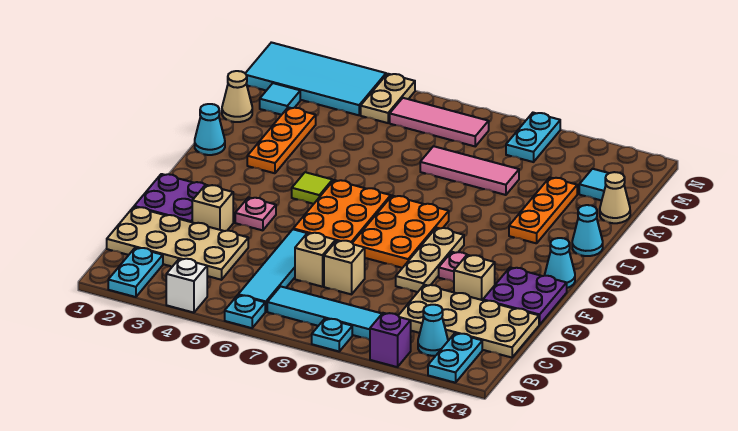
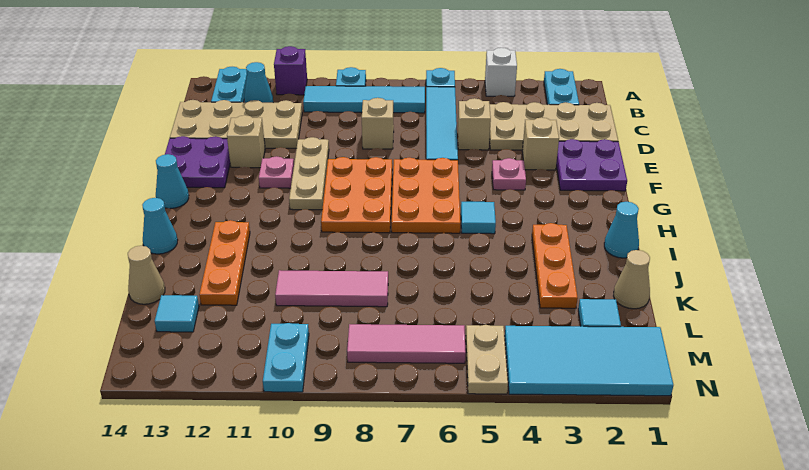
tan 1x1 brick [295,232,336,287] -> tan 1x1 brick moved to [458,98,491,150]
lime 1x1 tile [292,172,333,204] -> cyan 1x1 tile [461,202,496,234]

